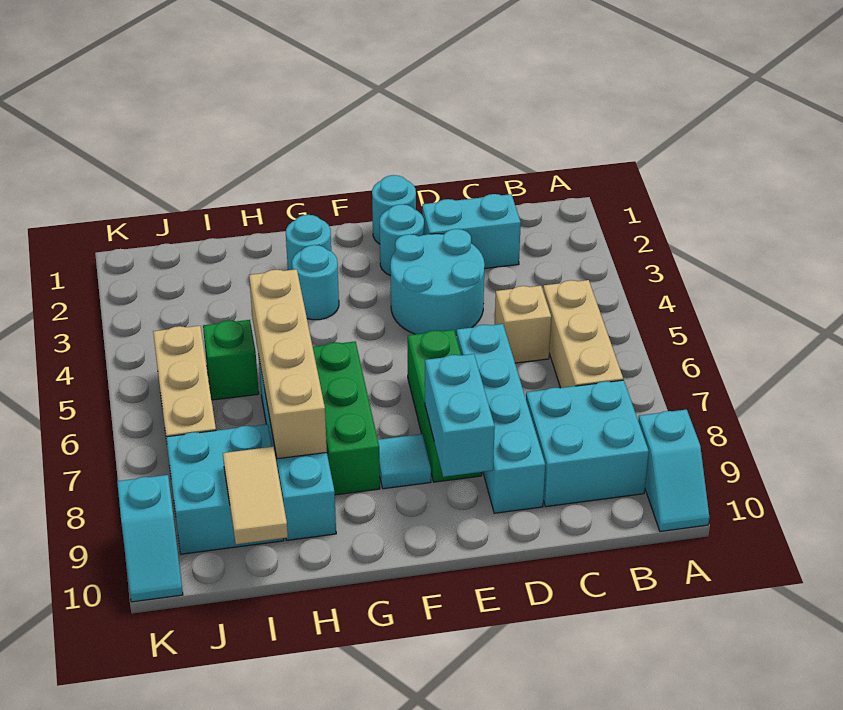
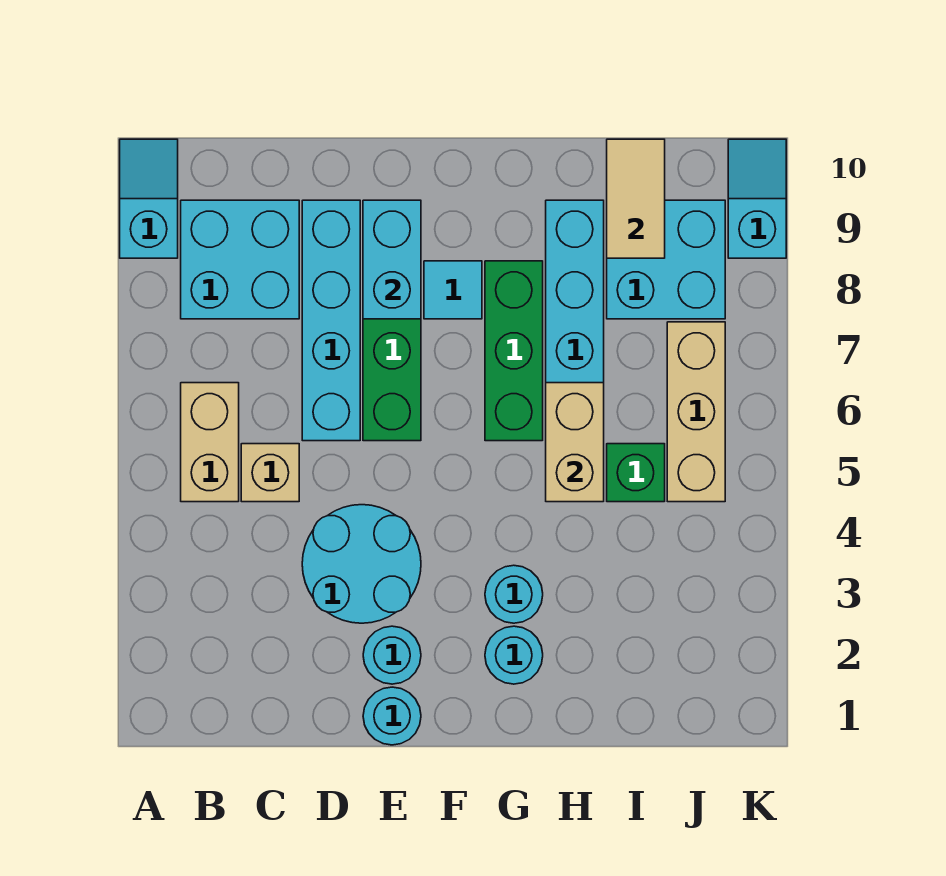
tan 1x3 brick [543,280,623,388] -> tan 1x2 brick [181,383,239,502]
cyan 1x2 brick [422,194,521,269] -> none
tan 1x4 brick [249,269,327,459] -> tan 1x2 brick [546,383,604,502]

